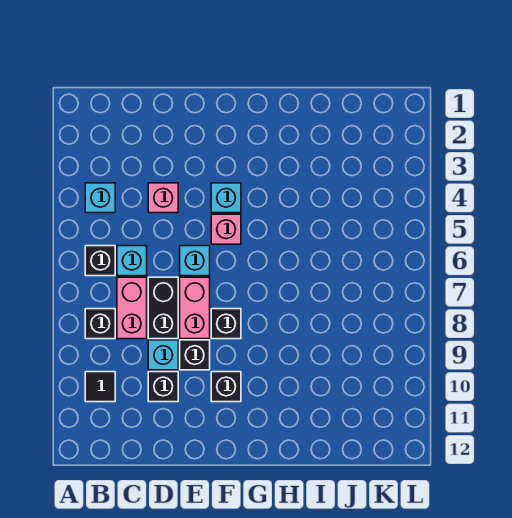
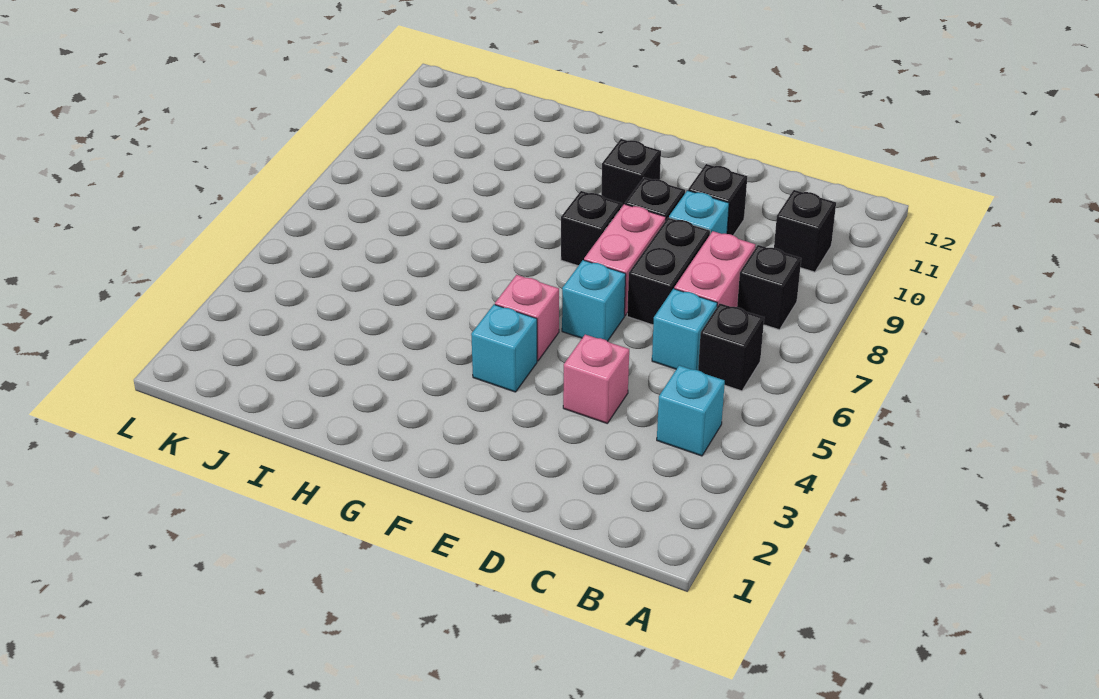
black 1x1 tile [85,372,115,402] -> black 1x1 brick [774,190,836,272]

